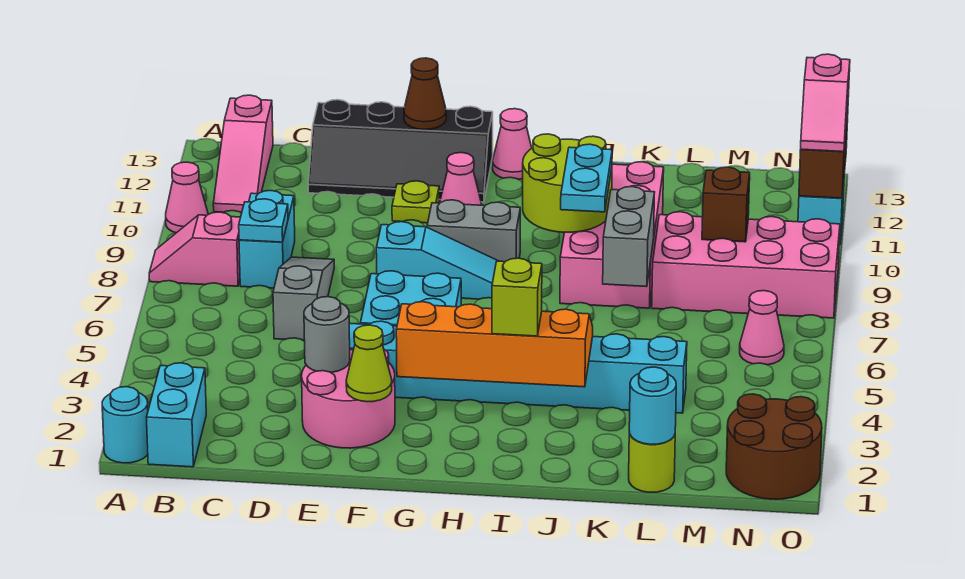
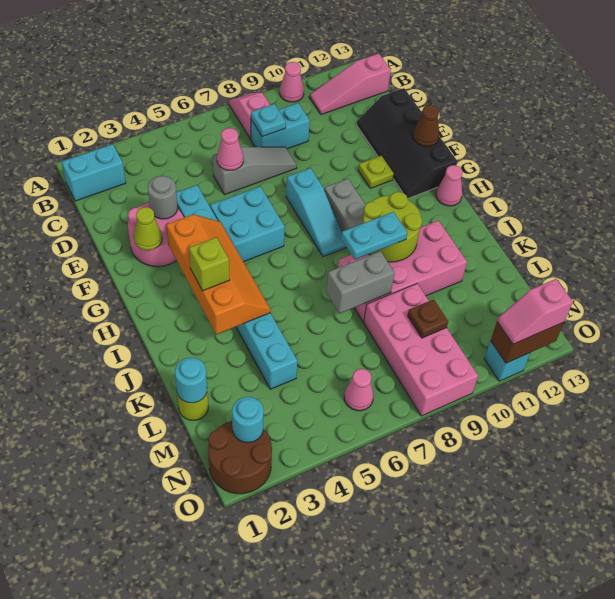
cyan 1x1 round brick [102,387,148,463] -> cyan 1x1 round brick moved to [232,397,264,442]
pink 1x1 cone [440,153,482,205] -> pink 1x1 cone moved to [217,128,243,170]
brown 1x1 brick [702,167,750,242] -> brown 1x1 plate [408,299,448,338]

